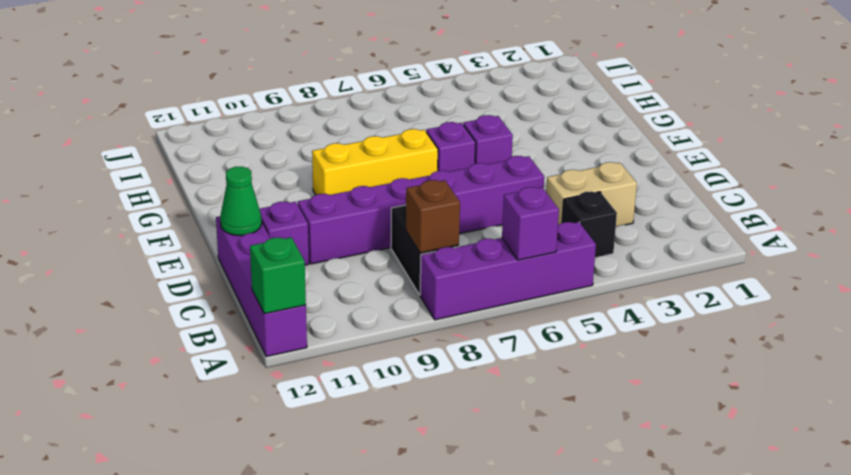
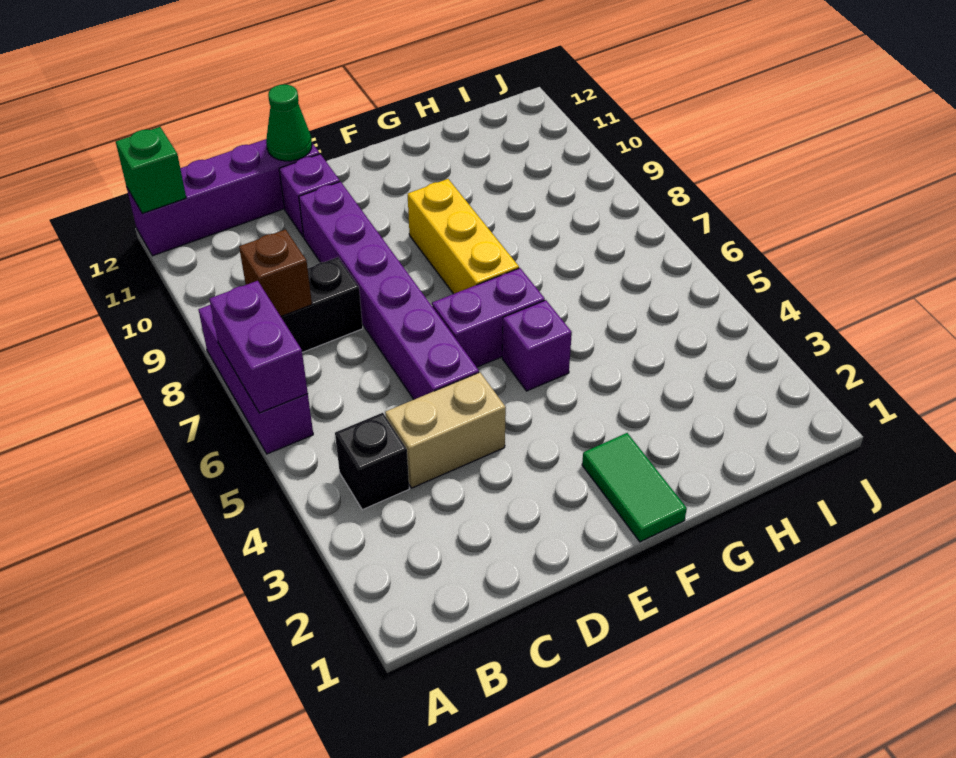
purple 1x4 brick [420,222,596,320] -> purple 1x3 brick [198,305,313,454]
purple 1x1 brick [502,187,559,260] -> purple 1x2 brick [210,281,308,413]
tan 1x2 brick [546,162,637,227] -> tan 1x2 brick turned to [385,372,506,488]
none -> green 1x2 tile [582,433,687,542]
purple 1x1 brick [426,122,475,172] -> purple 1x2 brick [432,268,545,367]

